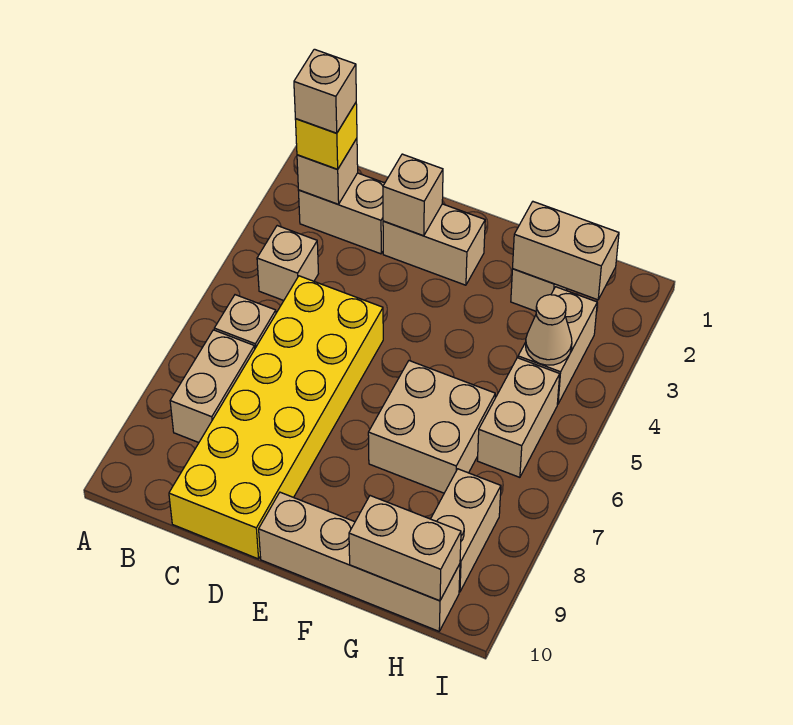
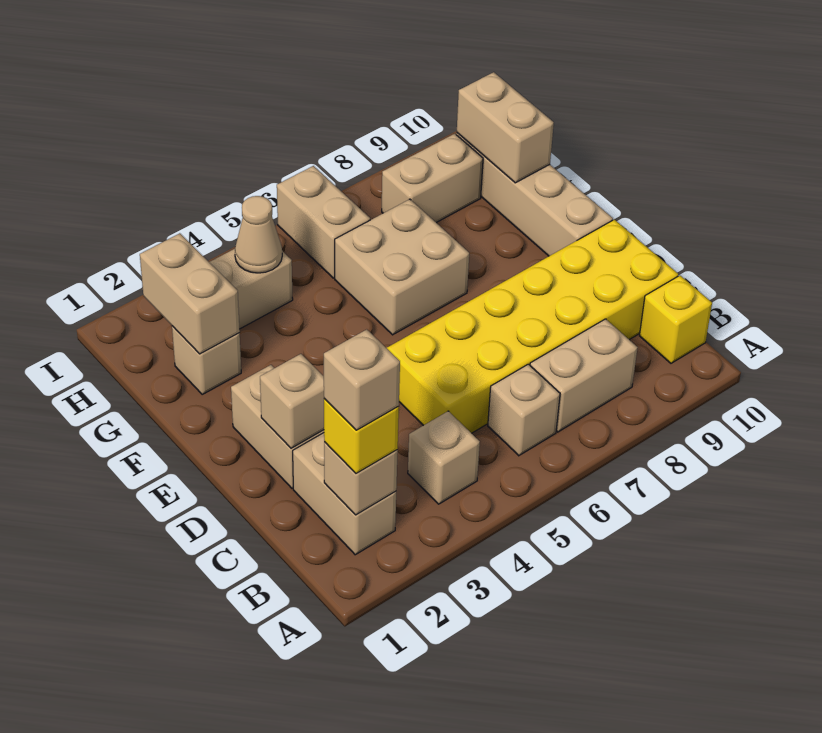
none -> yellow 1x1 brick [639,276,712,363]
tan 1x2 brick [477,358,560,477] -> tan 1x2 brick turned to [277,166,370,278]

